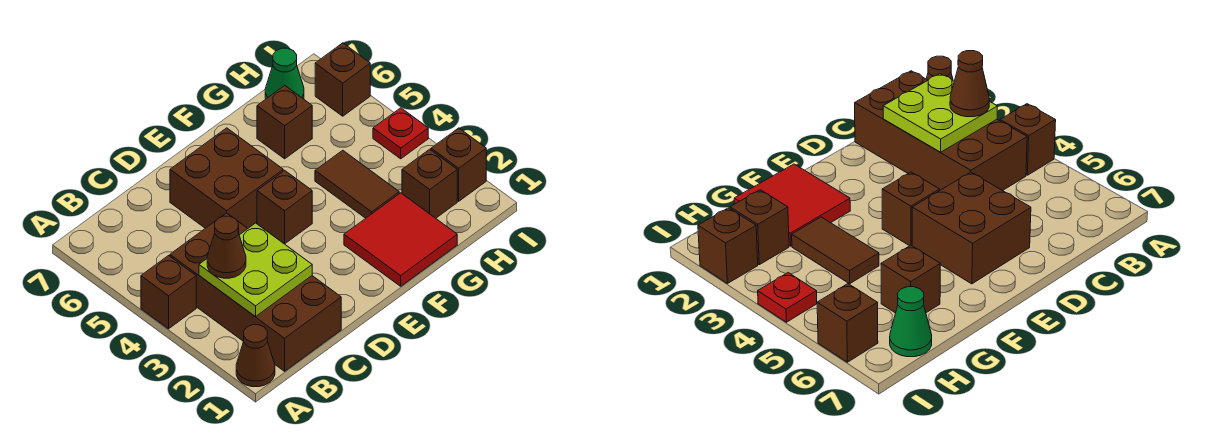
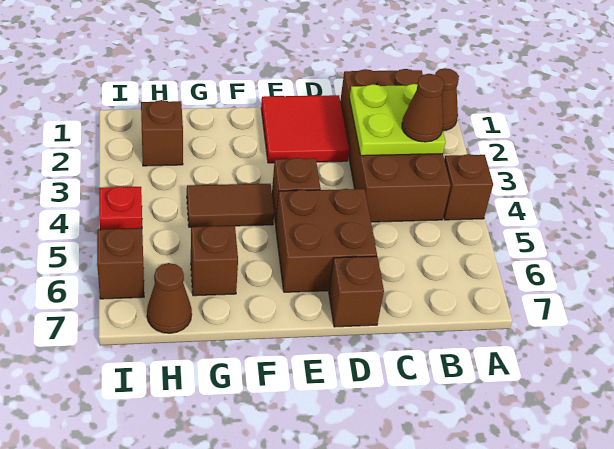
red 2x2 tile [344,193,457,286] -> red 2x2 tile moved to [261,95,349,163]
brown 1x2 tile [315,150,399,218] -> brown 1x2 tile turned to [187,184,274,227]
green 1x1 cone [265,48,304,99] -> brown 1x1 cone [147,263,192,333]
brown 1x1 brick [431,128,486,201] -> brown 1x1 brick moved to [329,256,384,327]

